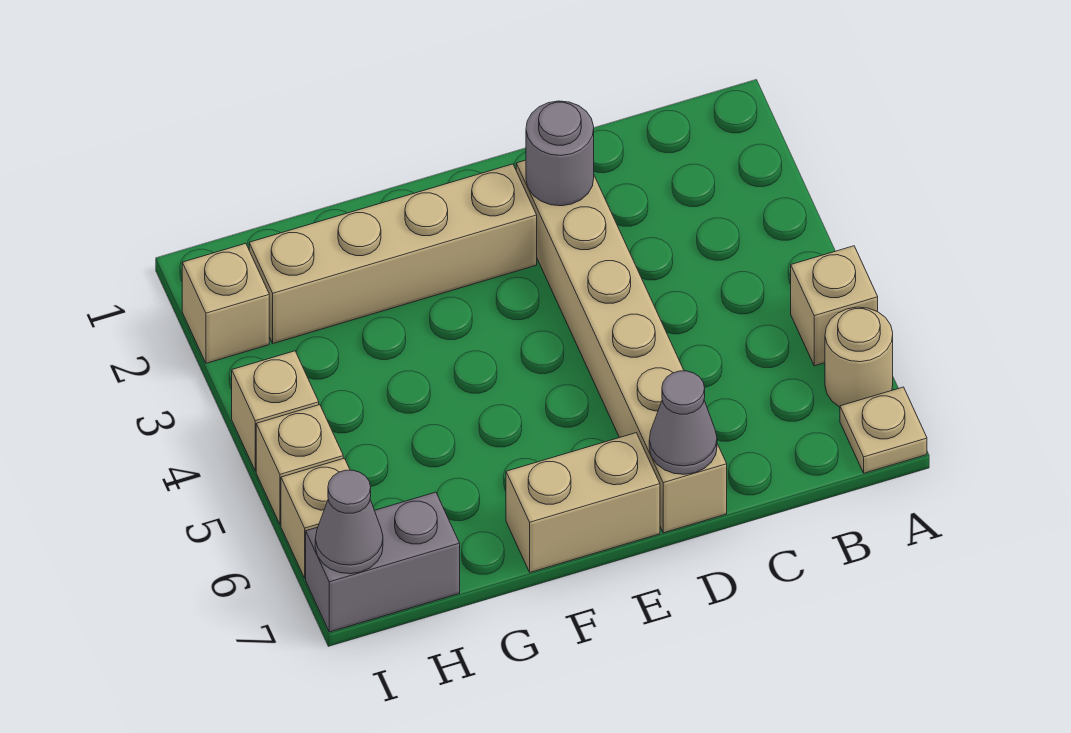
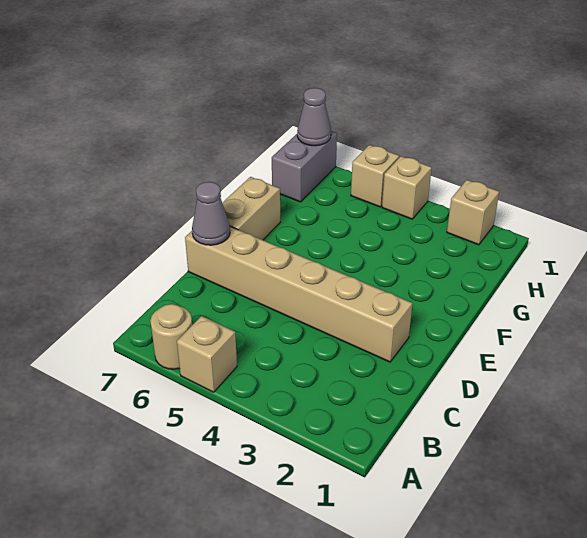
tan 1x1 plate [840,387,927,473] -> none
grey 1x1 round brick [526,101,594,206] -> none
tan 1x4 brick [249,164,537,343] -> none
tan 1x1 brick [281,458,350,578] -> none

